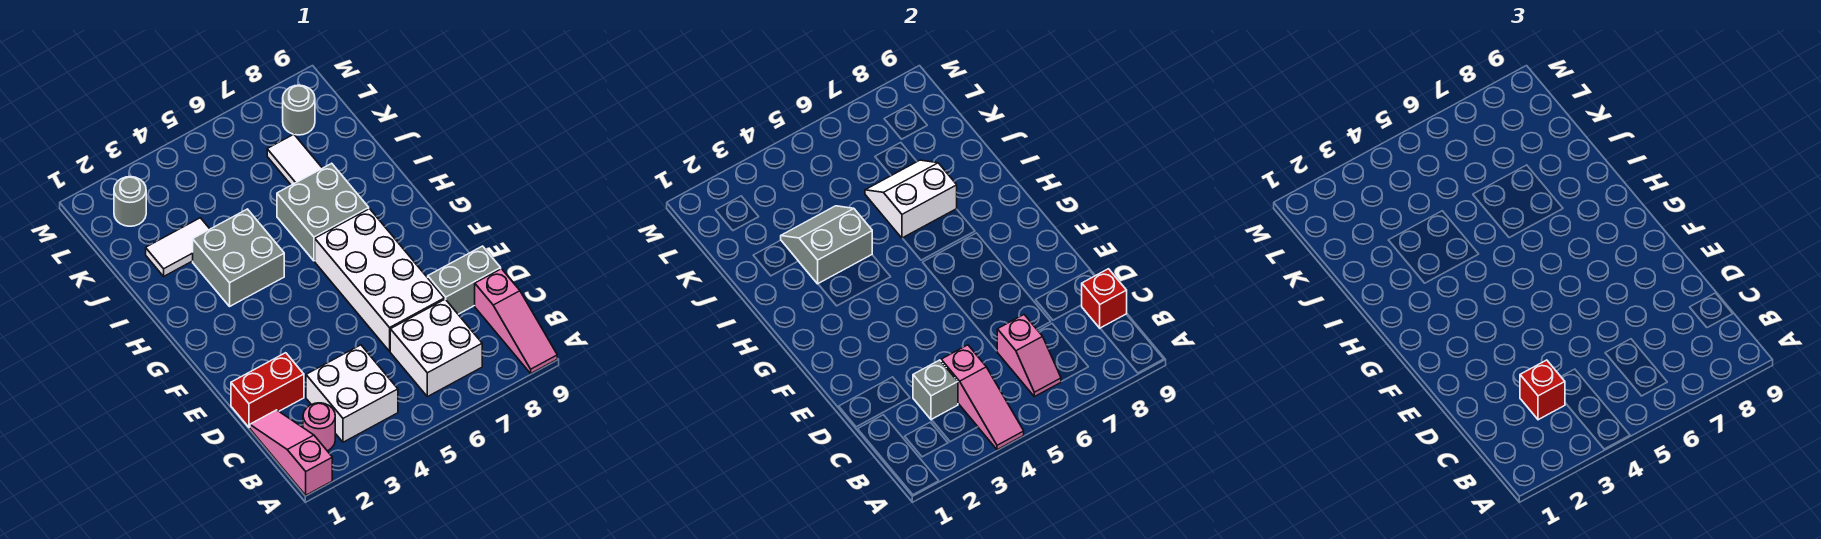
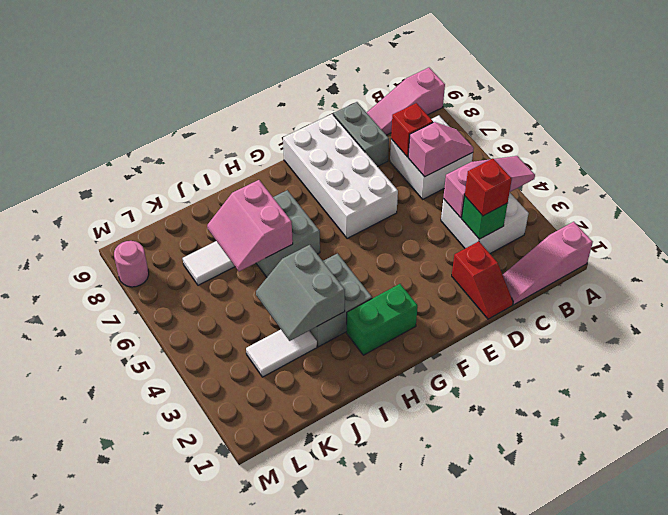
pink 1x3 slope [475,269,557,373] -> pink 1x3 slope turned to [367,68,445,135]
pink 1x1 round brick [303,403,335,451] -> pink 1x1 round brick moved to [114,241,149,287]
grey 1x1 brick [913,360,958,420] -> green 1x1 brick [462,197,507,239]
red 1x1 brick [1082,269,1127,328] -> red 1x1 brick moved to [391,103,433,157]
red 1x2 brick [231,353,304,427] -> red 1x2 slope [452,241,513,319]
white 2x4 brick [315,209,444,351] -> white 2x4 brick turned to [283,114,398,239]
none -> green 1x2 brick [346,284,418,355]
white 2x2 slope [865,160,957,238] -> pink 2x2 slope [207,180,293,271]
white 1x2 tile [146,218,210,276] -> white 1x2 tile turned to [246,330,317,377]
grey 1x1 round brick [114,177,146,226] -> none
grey 1x1 round brick [283,85,315,135] -> none

